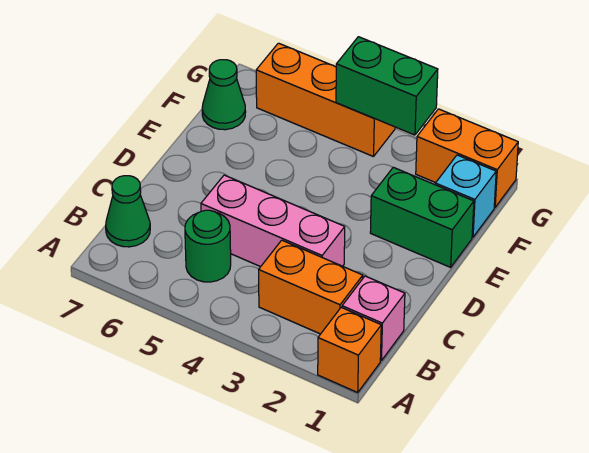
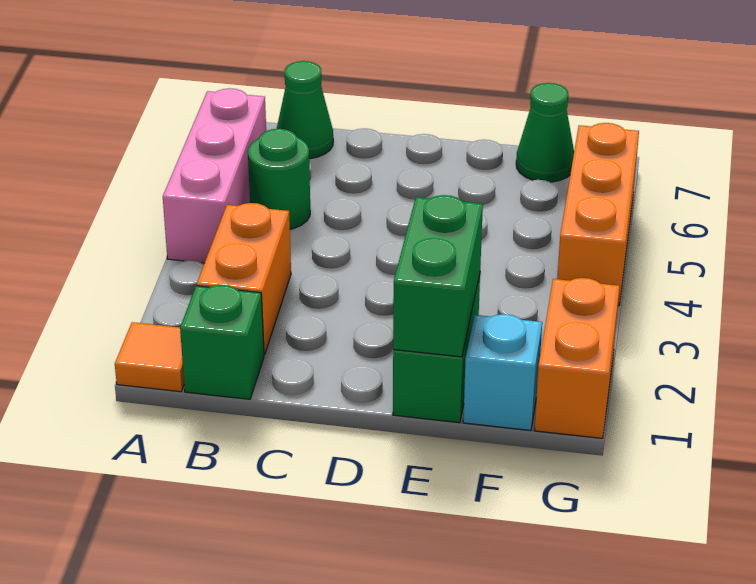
orange 1x1 brick [318,307,381,392] -> orange 1x1 tile [115,322,184,392]
pink 1x1 brick [342,276,405,361] -> green 1x1 brick [180,285,264,399]
pink 1x3 brick [201,175,345,267] -> pink 1x3 brick moved to [163,88,266,263]
green 1x2 brick [336,37,438,135] -> green 1x2 brick moved to [393,195,483,357]

